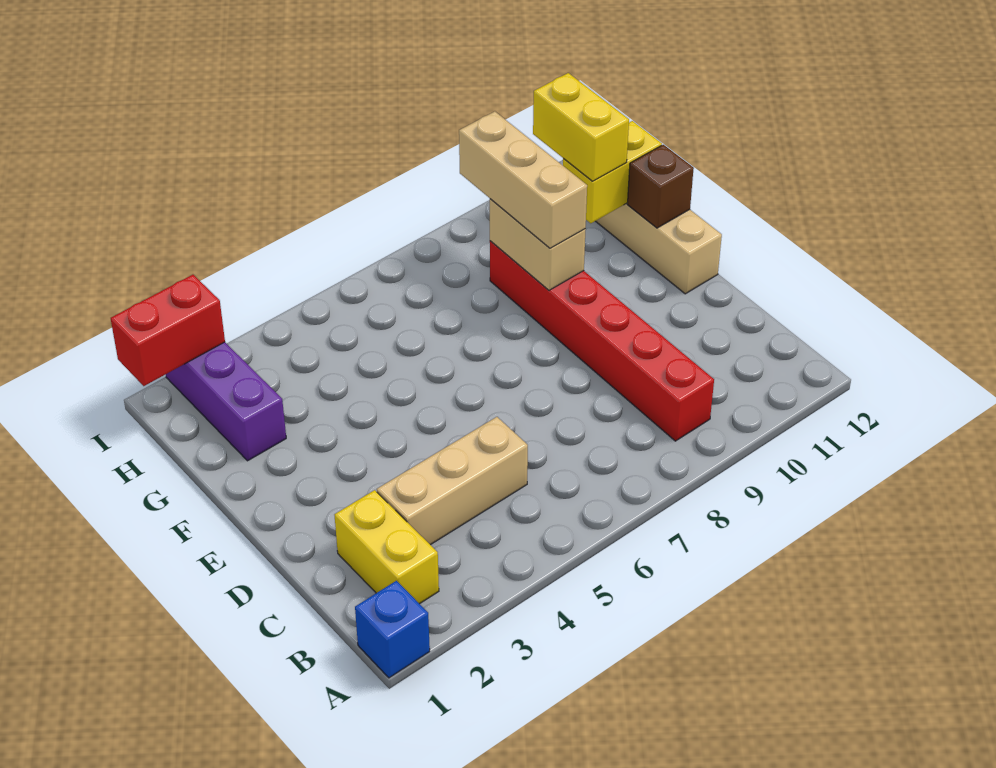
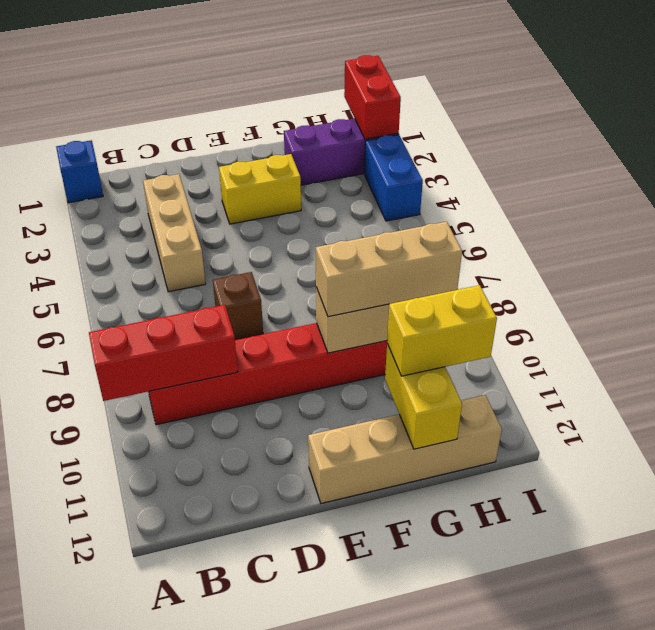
none -> red 1x3 brick [89,305,238,401]
yellow 1x2 brick [335,490,439,604] -> yellow 1x2 brick moved to [219,154,301,224]
brown 1x1 brick [628,145,694,228] -> brown 1x1 brick moved to [213,272,263,340]
none -> blue 1x2 brick [364,135,423,221]

